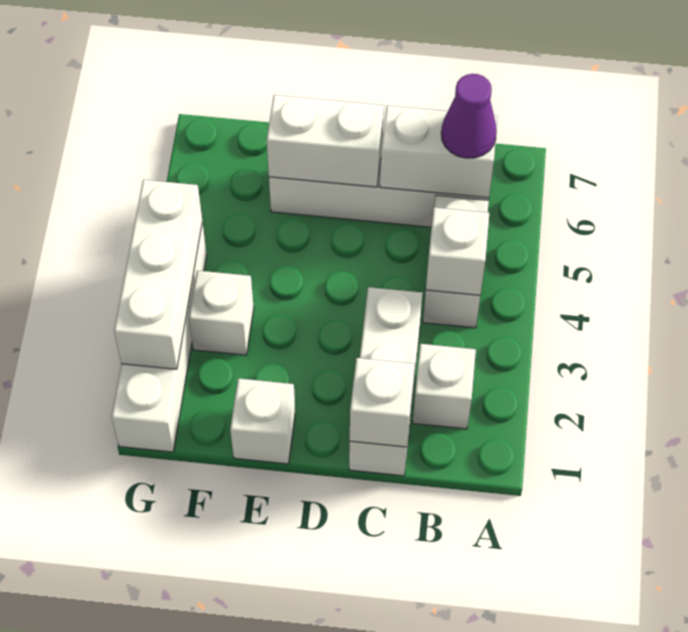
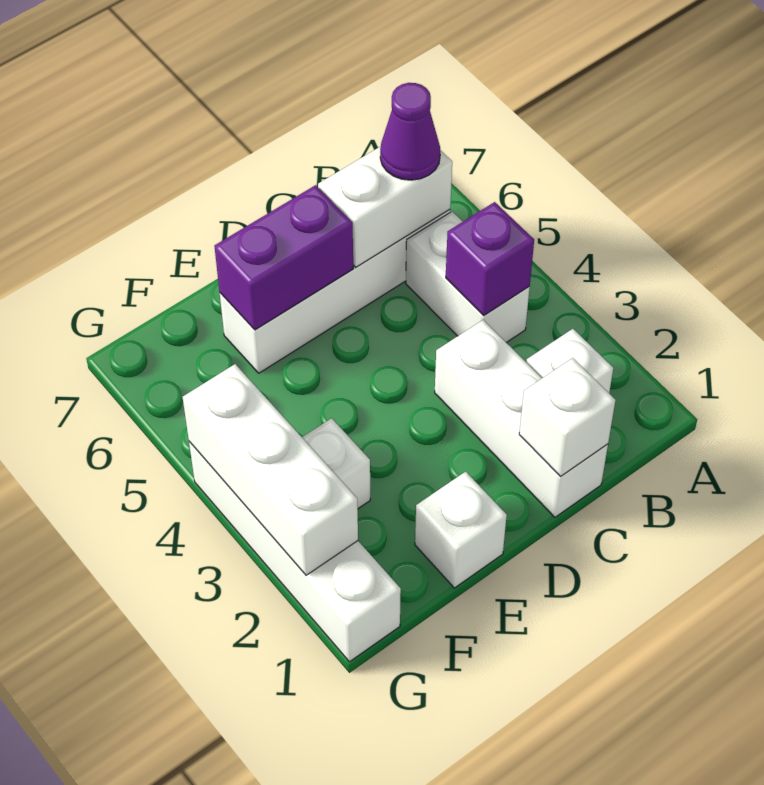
white 1x1 brick [426,207,489,295] -> purple 1x1 brick [446,202,534,316]
white 1x2 brick [267,95,384,187] -> purple 1x2 brick [215,185,353,330]

